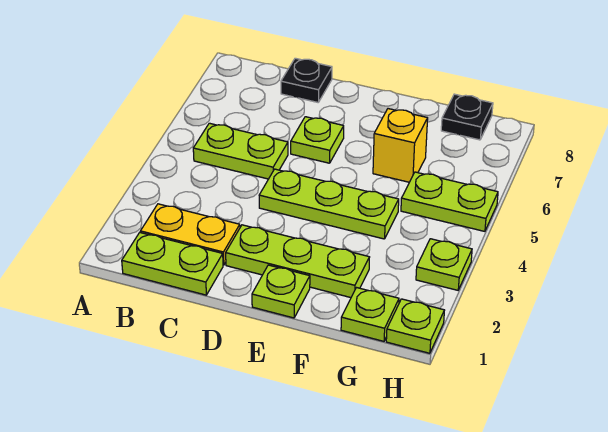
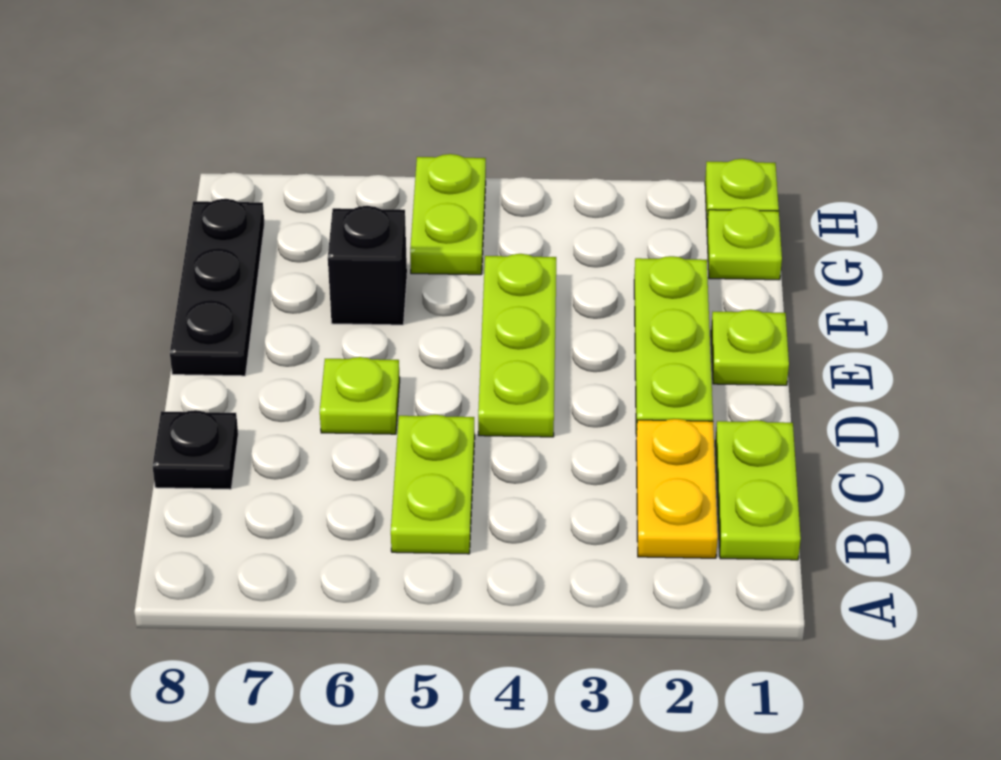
yellow 1x1 brick [373,109,428,182] -> black 1x1 brick [328,206,407,325]
black 1x1 plate [441,94,493,140] -> black 1x3 plate [170,199,265,376]
lime 1x1 plate [416,239,472,290] -> none

